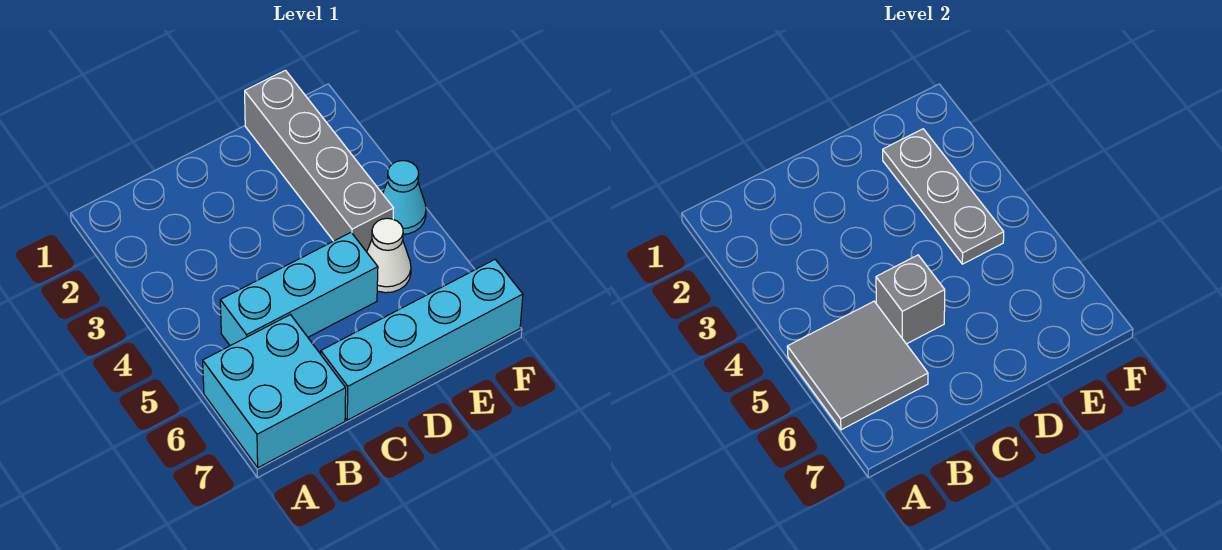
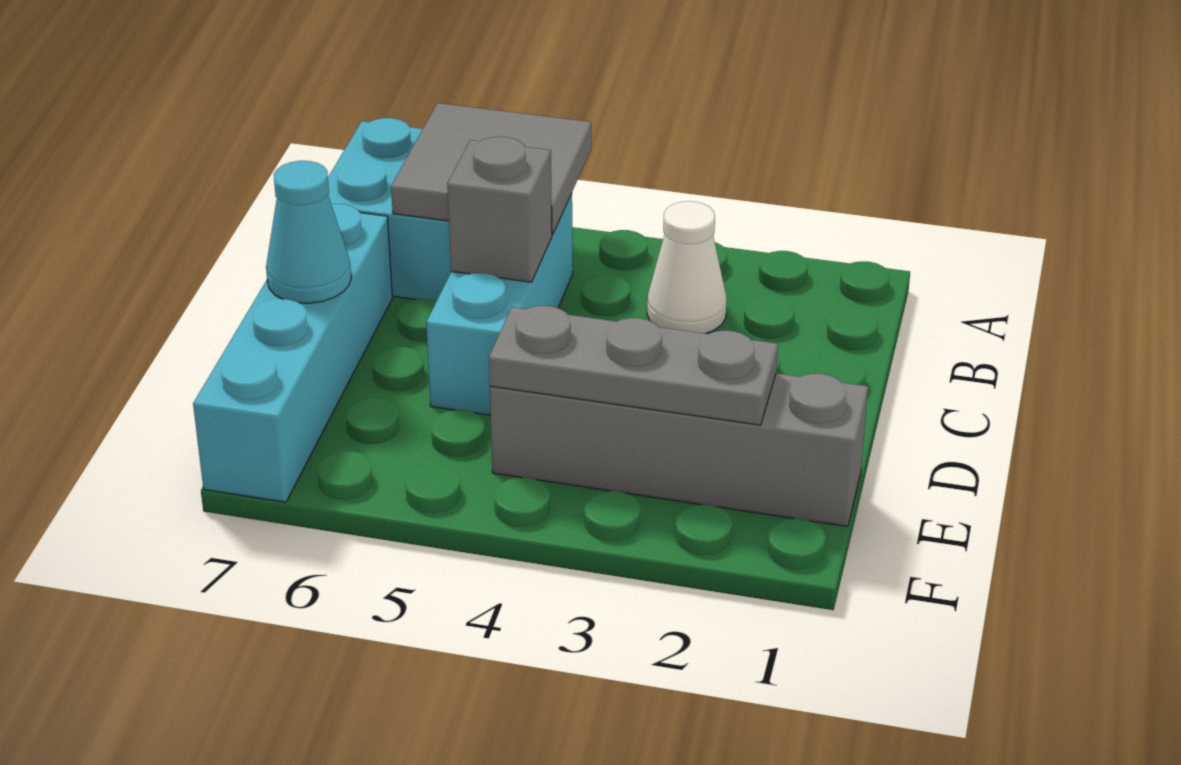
white 1x1 cone [367,218,411,293] -> white 1x1 cone moved to [647,201,727,334]
cyan 1x1 cone [382,161,426,234] -> cyan 1x1 cone moved to [266,161,351,303]

